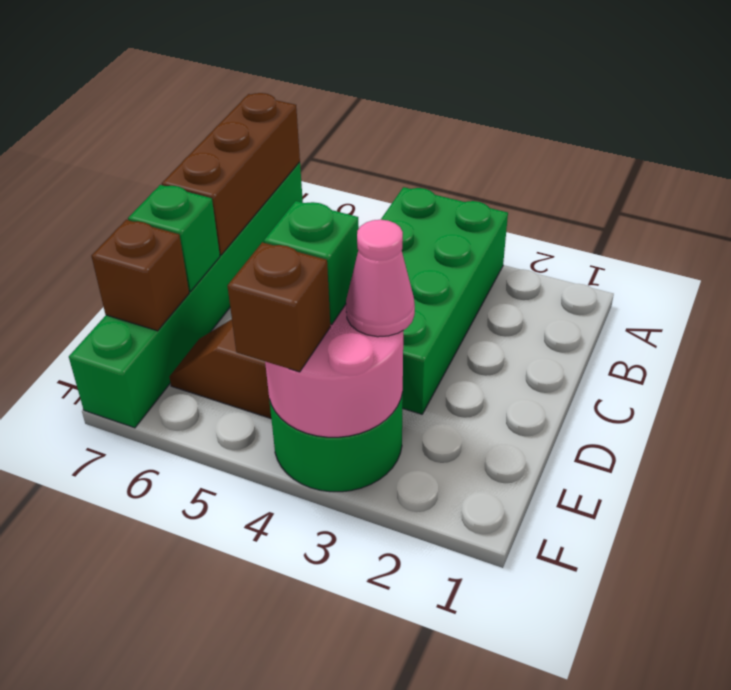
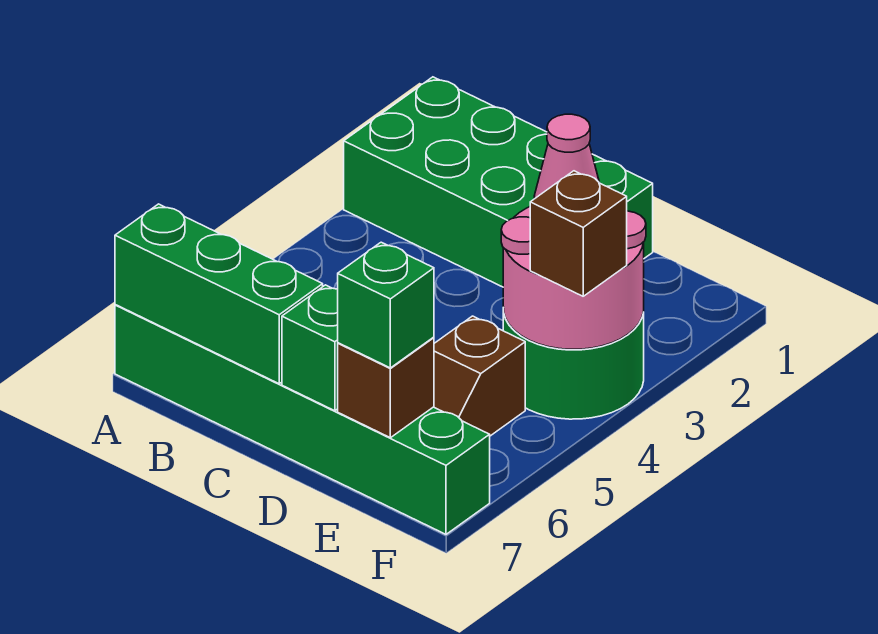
green 2x4 brick [381,187,508,414] -> green 2x4 brick moved to [344,77,653,287]
brown 1x3 brick [162,93,300,255] -> green 1x3 brick [115,204,323,384]
green 1x1 brick [264,201,359,325] -> green 1x1 brick moved to [338,242,434,368]

